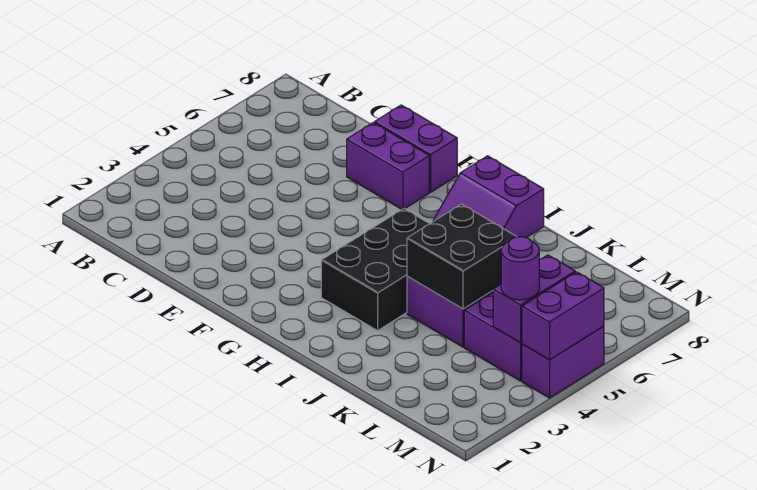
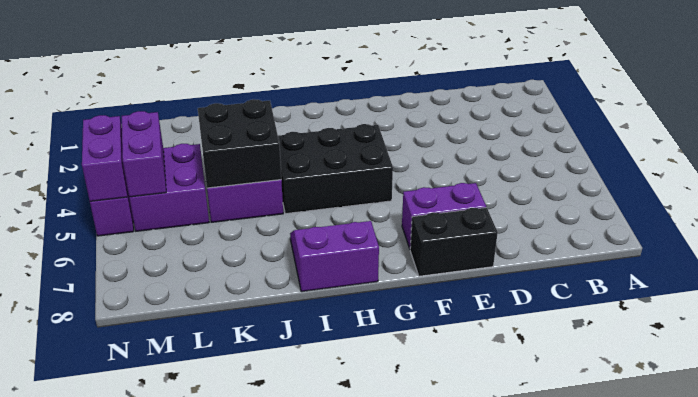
purple 1x2 brick [375,105,457,192] -> black 1x2 brick [410,207,498,276]
black 2x3 brick [321,208,430,331] -> black 2x3 brick turned to [278,124,393,214]
purple 1x1 round brick [501,237,539,300] -> none

